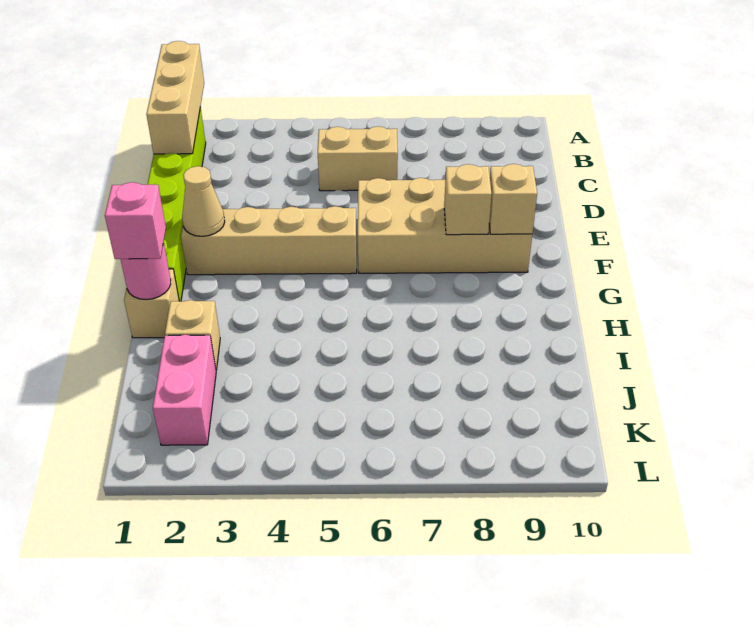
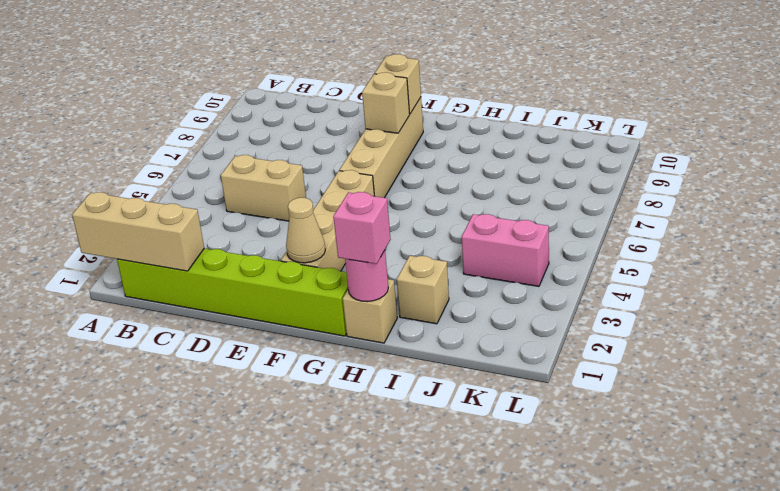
tan 1x2 brick [318,126,398,191] -> tan 1x2 brick turned to [221,155,306,221]
tan 2x4 brick [358,178,532,273] -> tan 1x4 brick [340,97,423,198]
pink 1x2 brick [153,335,216,445] -> pink 1x2 brick moved to [462,214,549,286]

